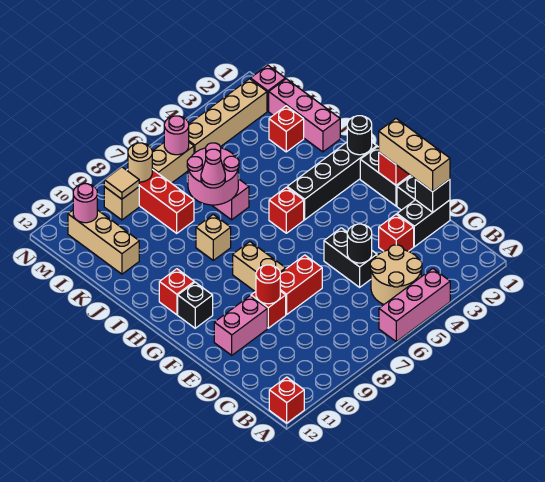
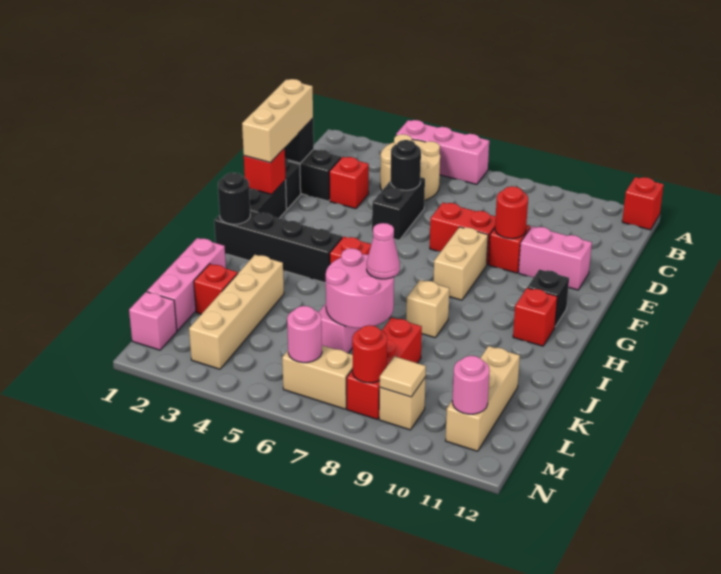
tan 1x4 brick [189,79,267,153] -> tan 1x4 brick turned to [189,255,284,369]
tan 1x1 round brick [128,143,152,182] -> red 1x1 round brick [352,325,387,383]

